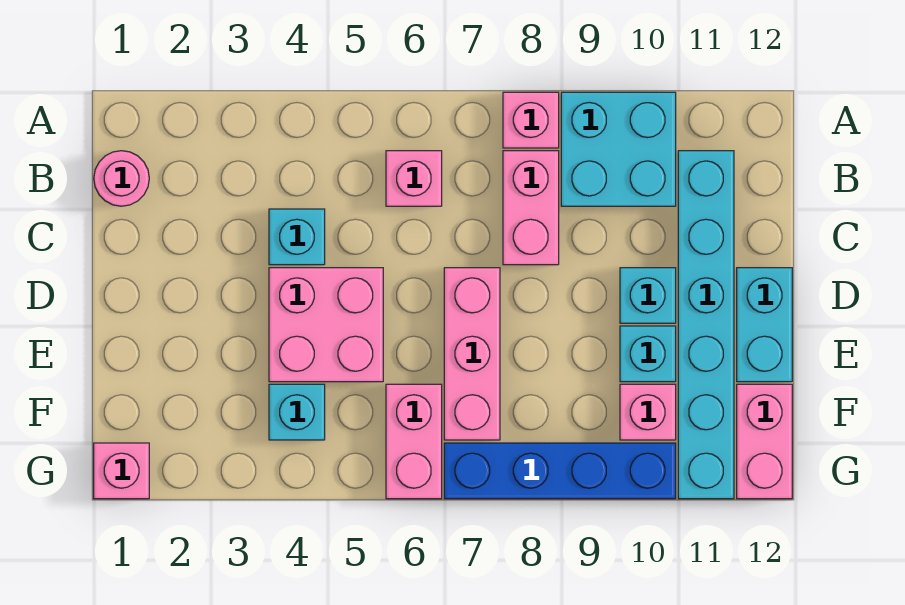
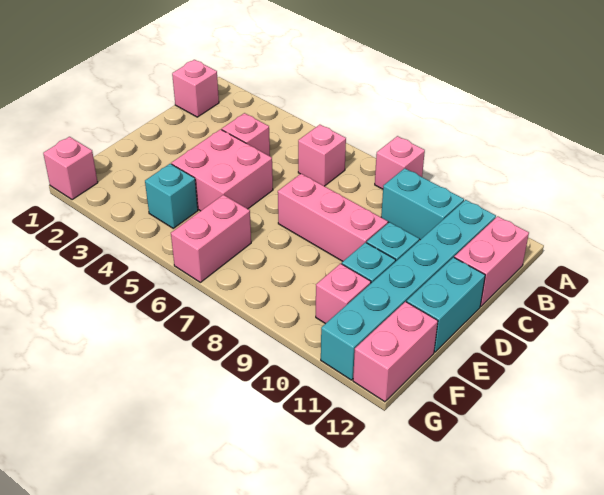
cyan 2x2 brick [561,92,676,206] -> cyan 1x2 brick [381,168,464,240]
pink 1x1 round brick [94,151,149,206] -> pink 1x1 brick [172,60,219,117]
pink 1x2 brick [503,151,559,265] -> pink 1x2 brick moved to [454,216,529,306]
cyan 1x1 brick [269,209,325,265] -> pink 1x1 brick [222,113,270,156]
pink 1x3 brick [444,268,500,440] -> pink 1x3 brick turned to [278,174,388,261]
blue 1x4 brick [444,443,676,499] -> none

